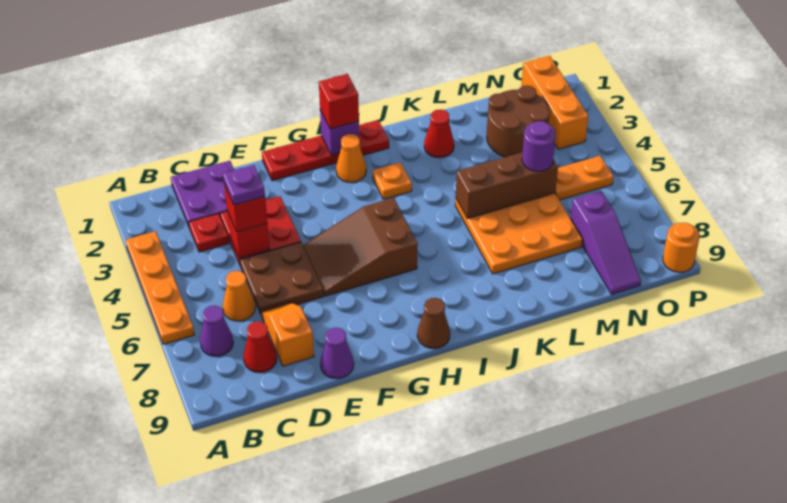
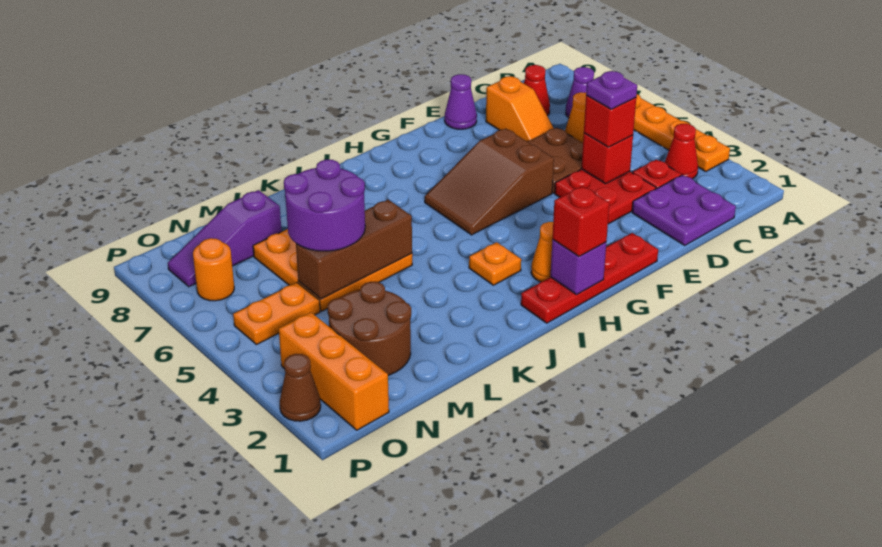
brown 2x3 slope [303,198,418,296] -> brown 2x3 slope turned to [425,129,554,235]
brown 1x1 cone [417,298,450,349] -> brown 1x1 cone moved to [280,354,321,421]
red 1x1 cone [424,109,454,158] -> red 1x1 cone moved to [665,124,698,179]
purple 1x1 round brick [522,121,556,171] -> purple 2x2 round brick [284,160,365,251]
purple 1x3 slope [571,191,641,294] -> purple 1x3 slope turned to [168,190,282,287]
orange 1x1 round brick [663,223,699,272] -> orange 1x1 round brick moved to [193,238,234,301]

